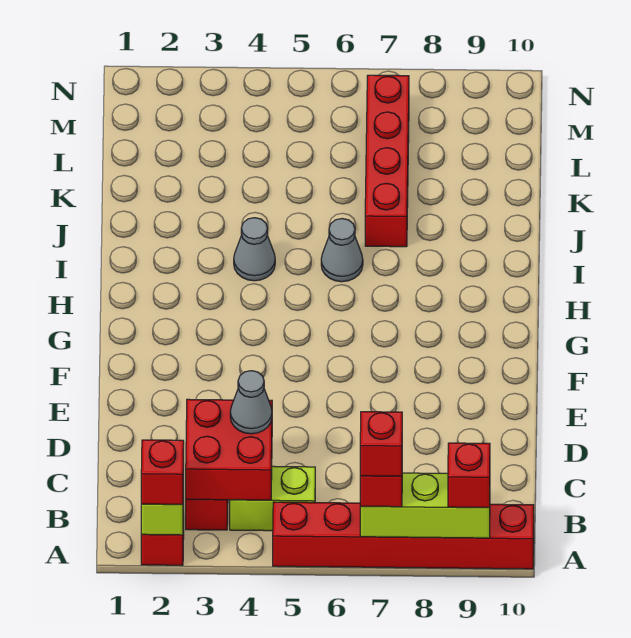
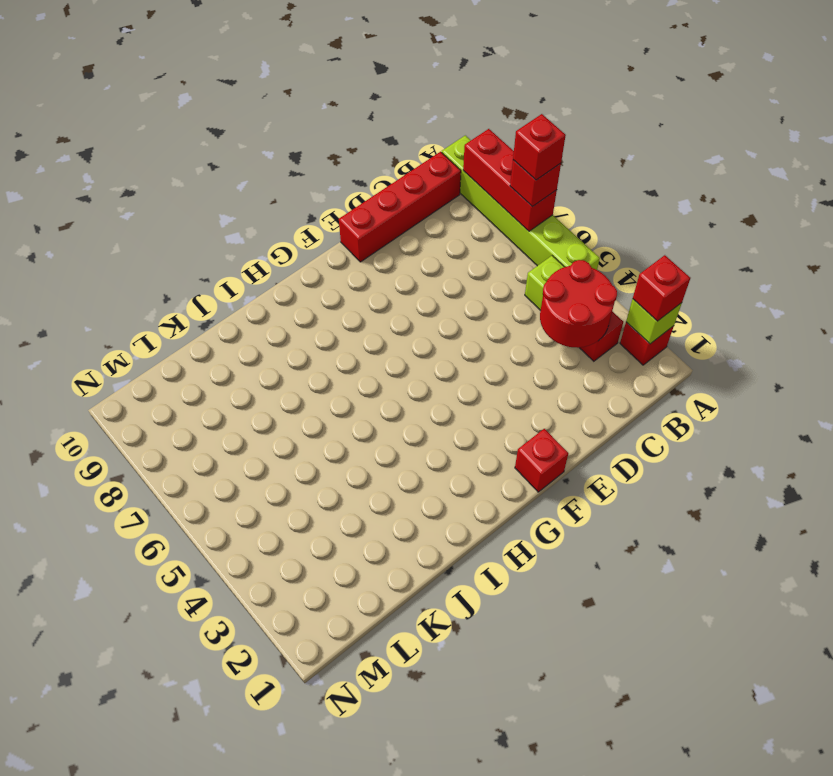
red 1x6 brick [273,502,534,569] -> lime 1x6 brick [442,135,600,270]
lime 1x3 brick [360,473,490,538] -> red 1x3 brick [463,129,557,231]
red 1x1 brick [448,443,490,508] -> red 1x1 brick moved to [515,429,568,492]
red 2x2 brick [186,399,272,500] -> red 2x2 round brick [540,260,617,348]
grey 1x1 cone [230,371,272,434] -> none
grey 1x1 cone [234,218,275,281] -> none
grey 1x1 cone [321,219,363,282] -> none
red 1x4 brick [365,75,409,247] -> red 1x4 brick moved to [339,152,461,262]

